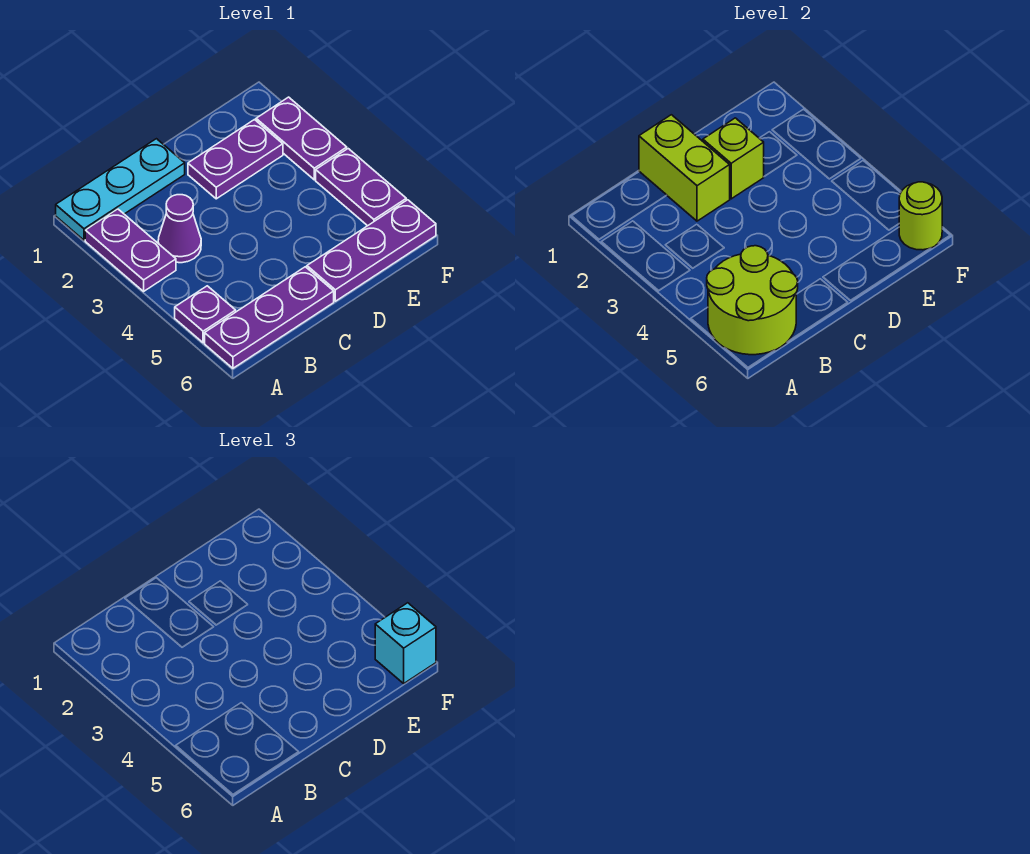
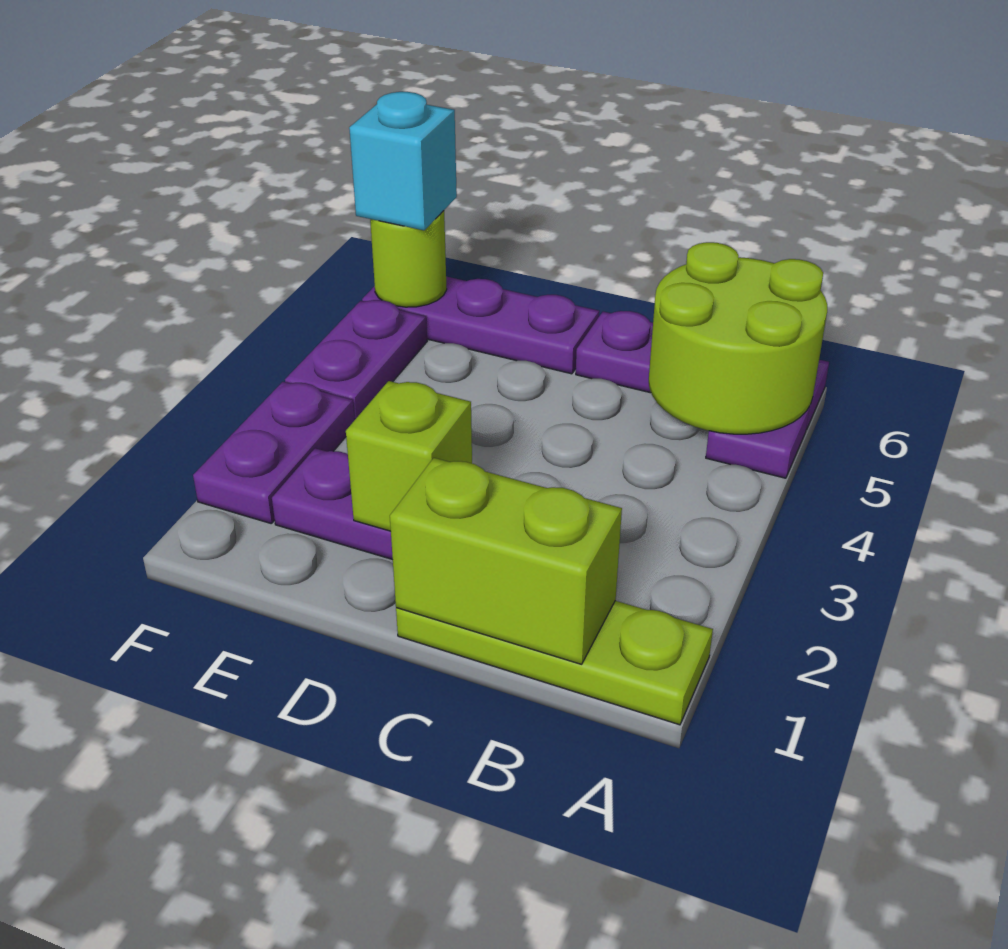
cyan 1x3 plate [56,139,185,240] -> lime 1x3 plate [396,601,713,725]
purple 1x2 plate [85,209,176,291] -> none
purple 1x1 cone [158,195,201,263] -> none
lime 1x2 brick [639,115,730,221] -> lime 1x2 brick turned to [390,458,622,664]

